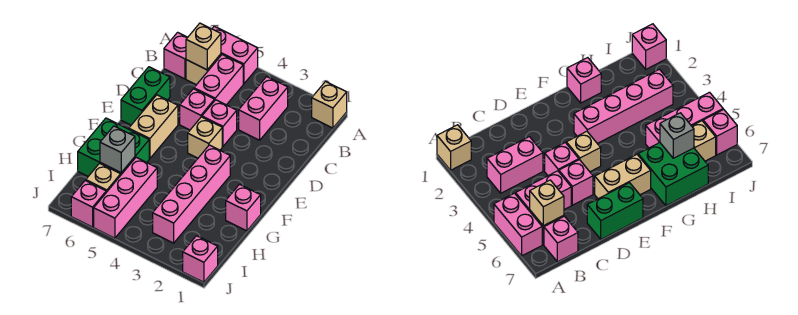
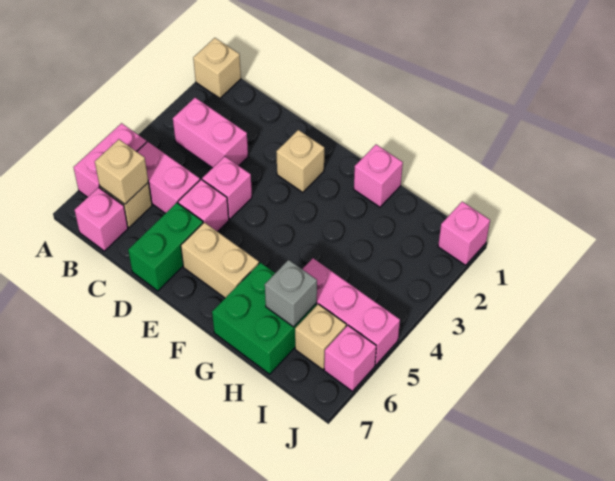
green 1x2 brick [121,67,170,125] -> green 1x2 brick turned to [128,203,203,291]
tan 1x1 brick [188,117,222,158] -> tan 1x1 brick moved to [276,130,324,192]
pink 1x4 brick [153,145,230,243] -> none

